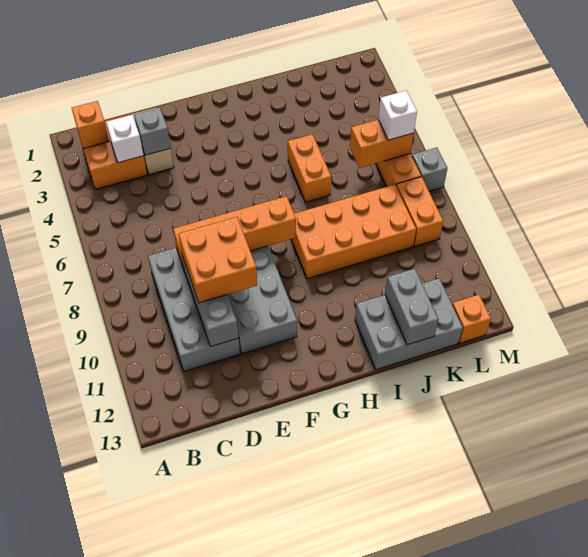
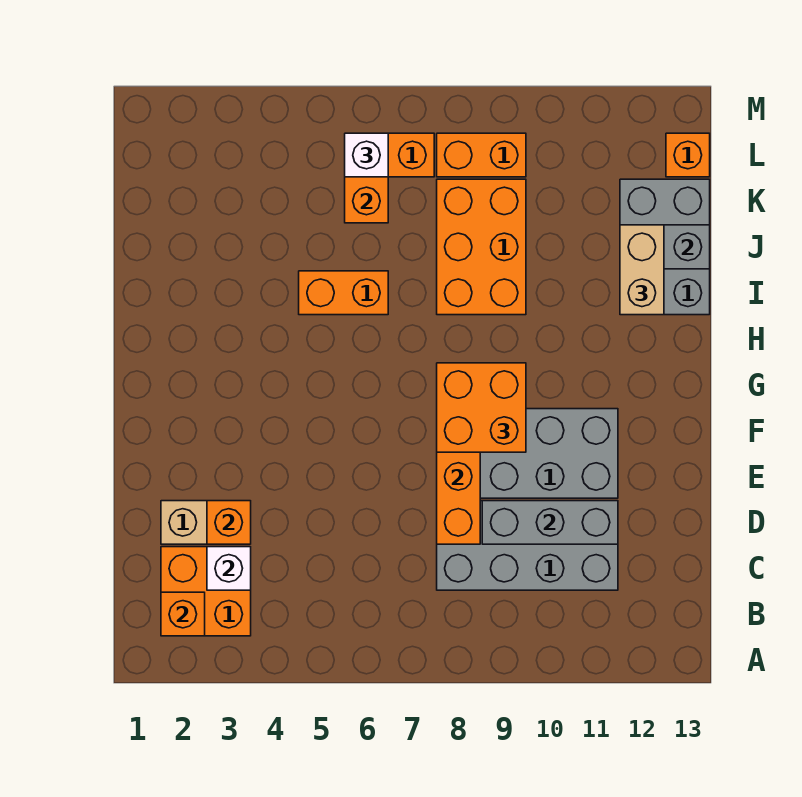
grey 1x1 brick [134,107,171,155] -> orange 1x1 brick [207,501,251,544]
orange 2x2 brick [178,217,257,303] -> orange 2x2 brick moved to [437,363,526,452]
orange 2x4 brick [291,185,416,279] -> orange 2x3 brick [437,179,526,315]
none -> tan 1x2 brick [620,225,664,315]
grey 1x1 brick [412,148,447,191] -> none

